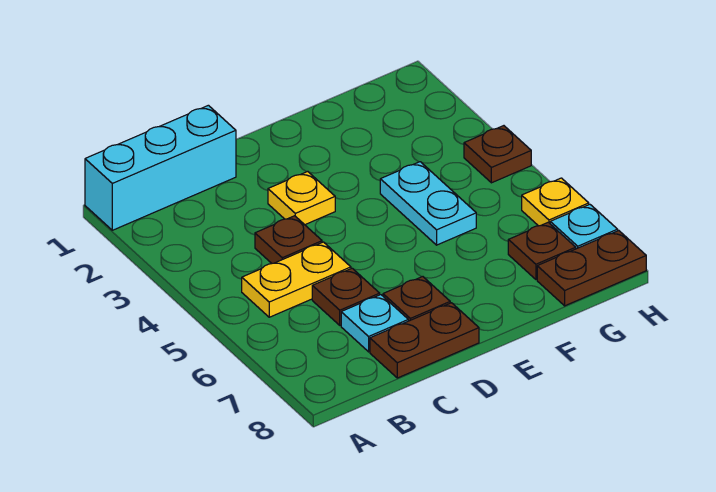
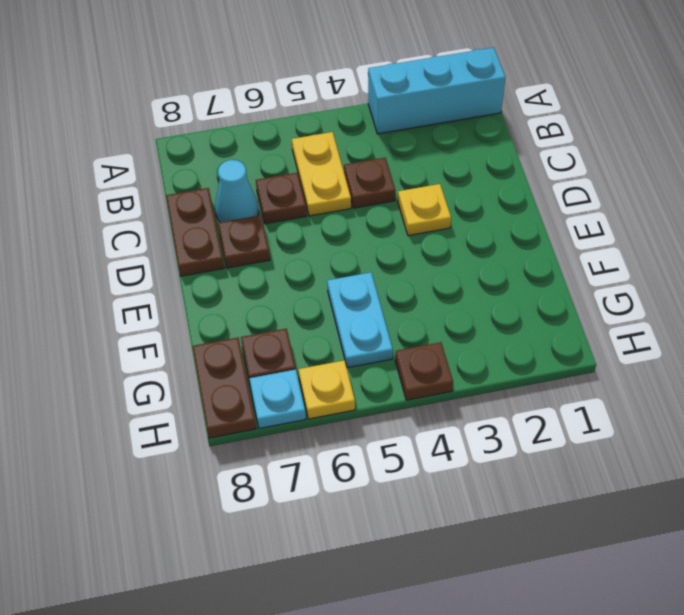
cyan 1x3 brick [85,105,236,230] -> cyan 1x3 brick turned to [368,48,506,134]
cyan 1x1 plate [341,295,408,352] -> cyan 1x1 cone [215,160,258,222]
cyan 1x2 plate [380,162,476,245] -> cyan 1x2 plate turned to [327,272,393,368]

